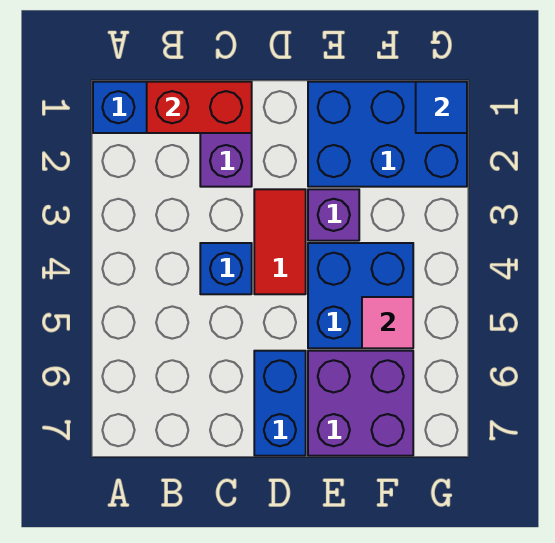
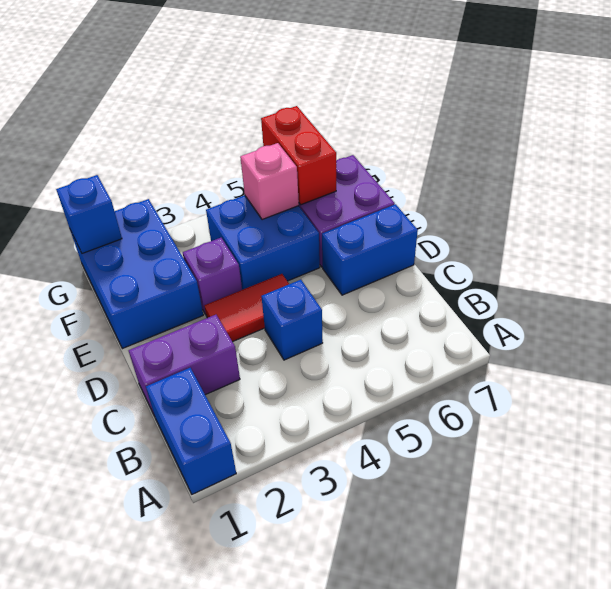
red 1x2 brick [147,82,252,133] -> red 1x2 brick moved to [261,106,336,205]
pink 1x1 tile [362,297,413,348] -> pink 1x1 brick [240,143,299,220]
blue 1x1 tile [416,82,467,133] -> blue 1x1 brick [56,175,122,253]

